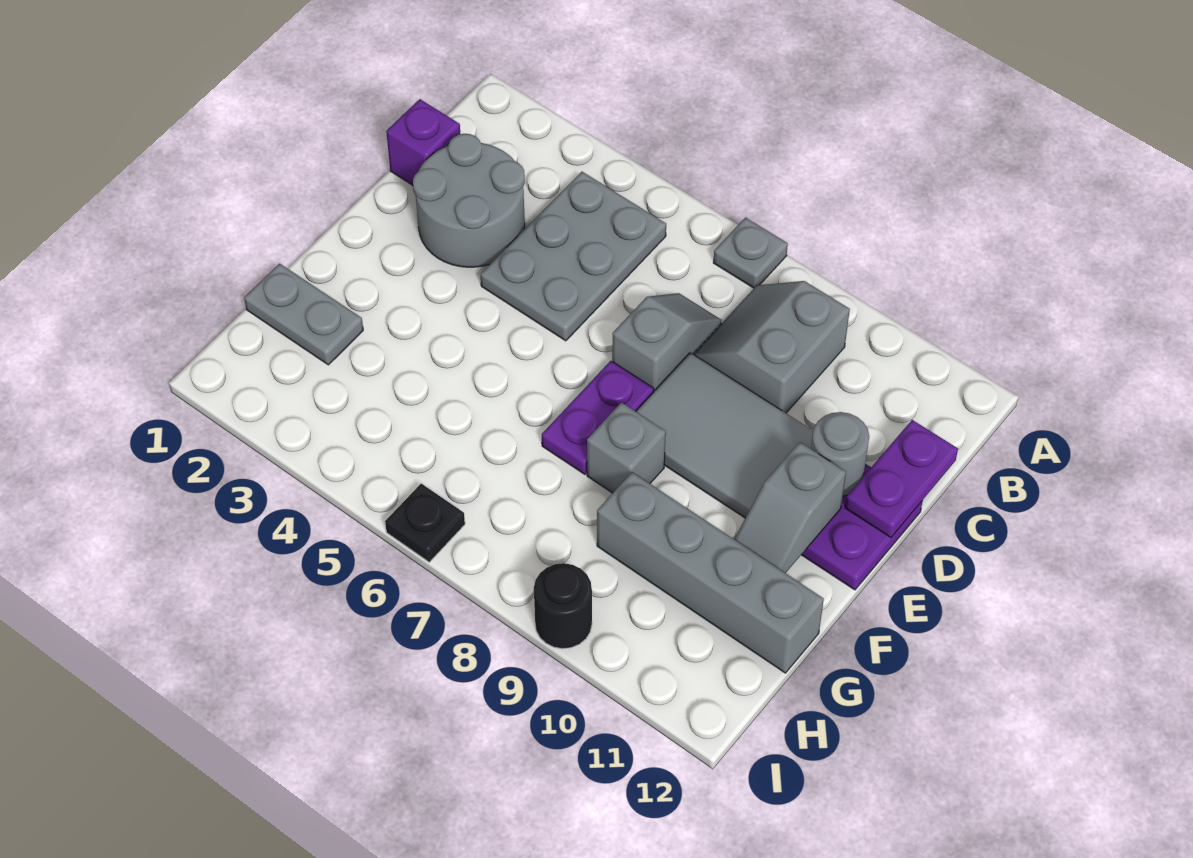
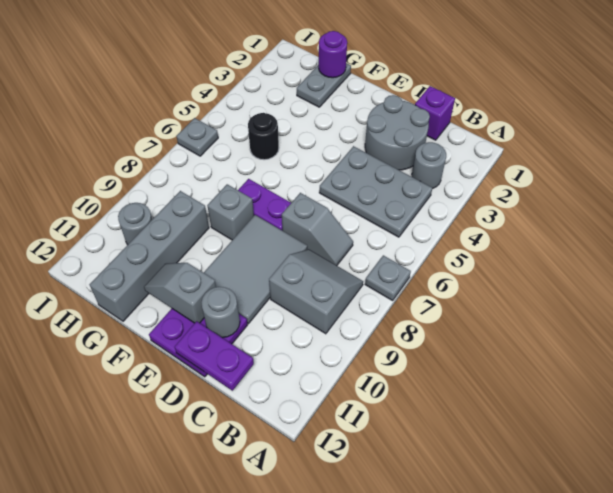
none -> grey 1x1 round brick [412,142,446,189]
none -> purple 1x1 round brick [319,31,347,78]
none -> grey 1x1 round brick [118,203,152,245]
black 1x1 plate [385,484,465,562] -> grey 1x1 plate [176,118,218,156]
black 1x1 round brick [534,563,592,649] -> black 1x1 round brick moved to [248,113,279,160]

